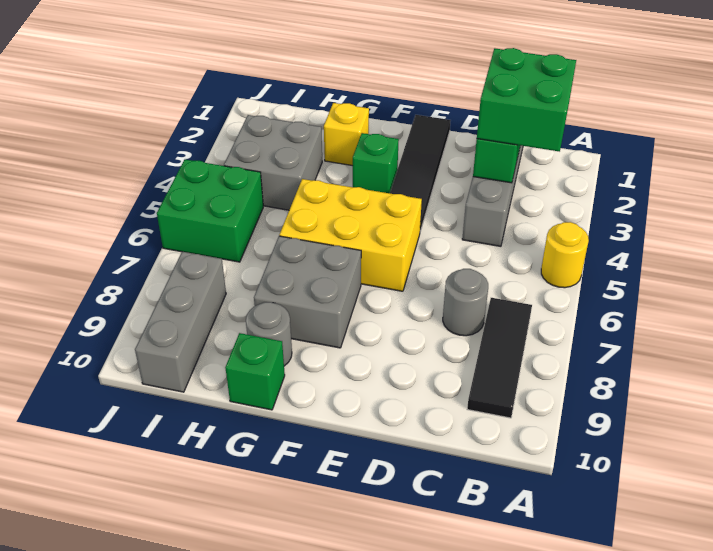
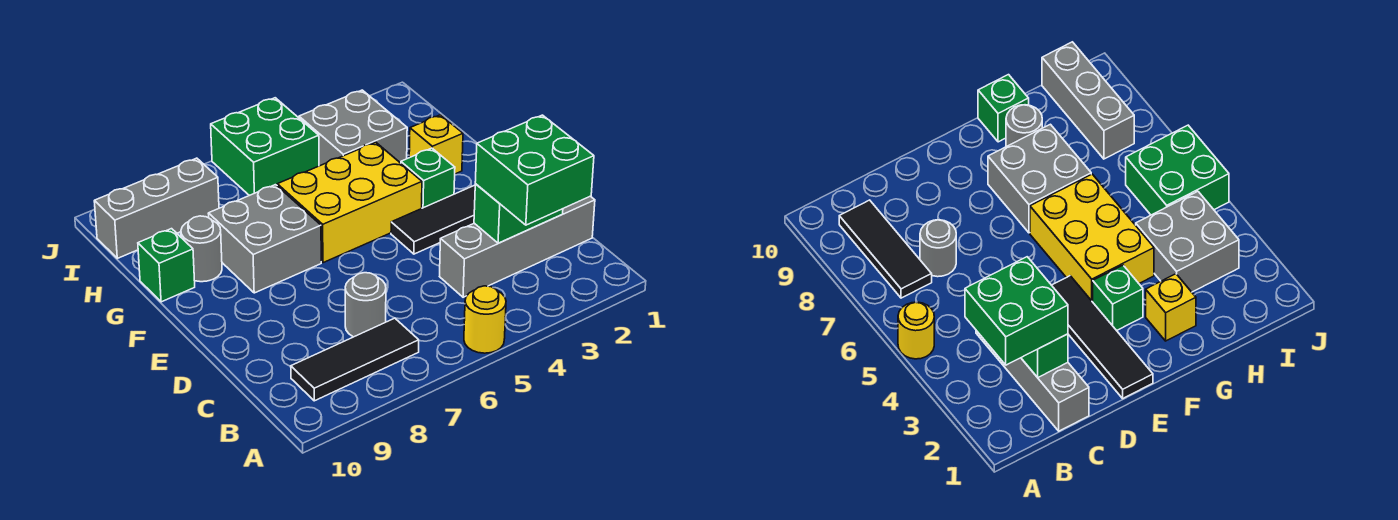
yellow 2x3 brick [279,179,422,291] -> yellow 2x3 brick turned to [277,142,422,263]

